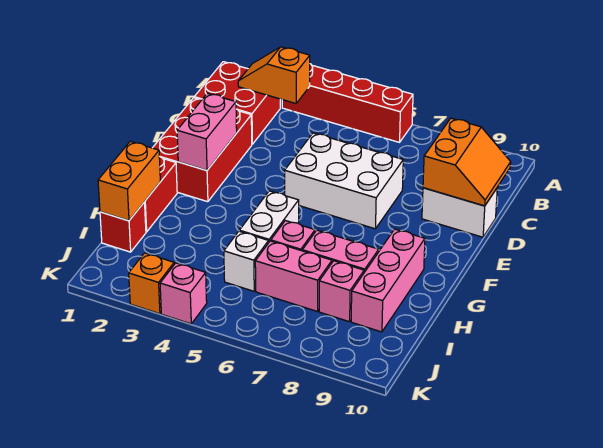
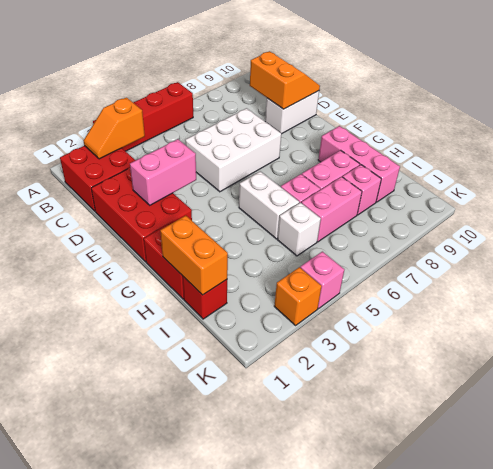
pink 1x2 brick [177,93,237,170] -> pink 1x2 brick turned to [130,139,196,205]

